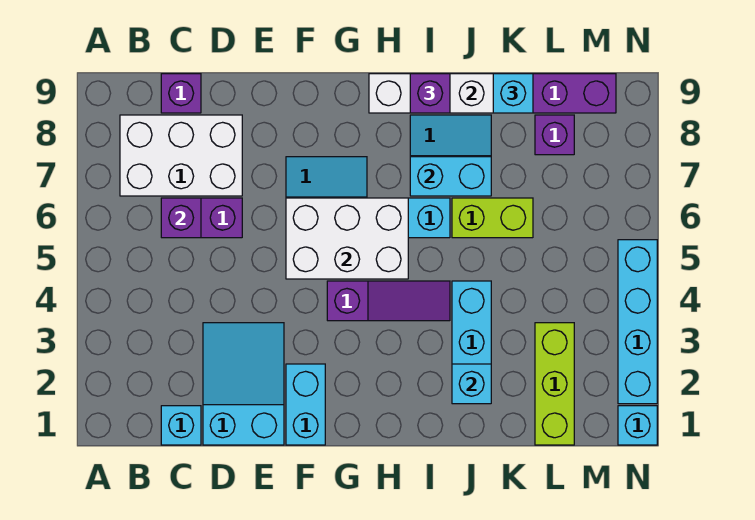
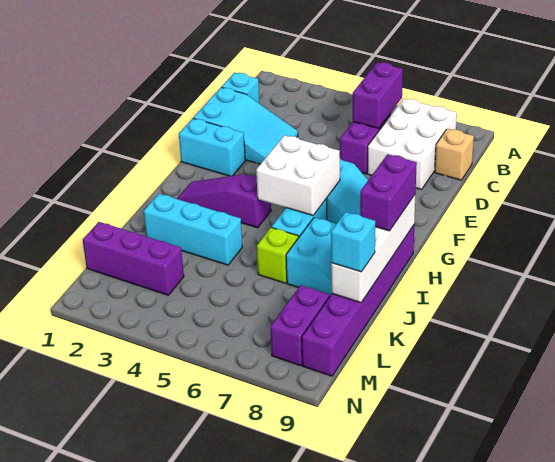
purple 1x1 brick [161,198,201,238] -> purple 1x2 brick [353,62,403,128]
purple 1x1 brick [161,74,201,113] -> tan 1x1 brick [435,129,474,180]
white 2x3 brick [286,198,408,279] -> white 2x2 brick [256,135,340,215]
purple 1x3 slope [327,281,450,321] -> purple 1x3 slope turned to [177,174,271,228]
cyan 1x2 brick [410,157,491,196] -> none
purple 1x1 brick [410,74,450,113] -> purple 1x2 brick [360,154,417,231]
cyan 1x1 brick [452,364,491,404] -> none
lime 1x2 brick [452,198,533,238] -> lime 1x1 brick [257,227,299,283]
lime 1x3 brick [535,323,574,445] -> purple 1x3 brick [83,222,184,295]
purple 1x1 brick [535,115,574,155] -> purple 1x2 brick [270,285,330,366]
cyan 1x1 brick [618,406,657,445] -> none
cyan 1x4 brick [618,240,657,404] -> none

